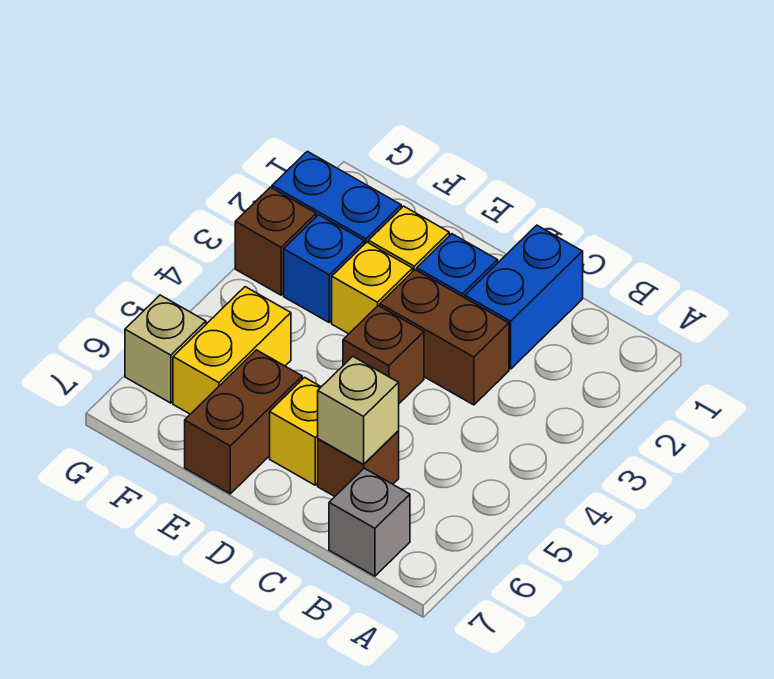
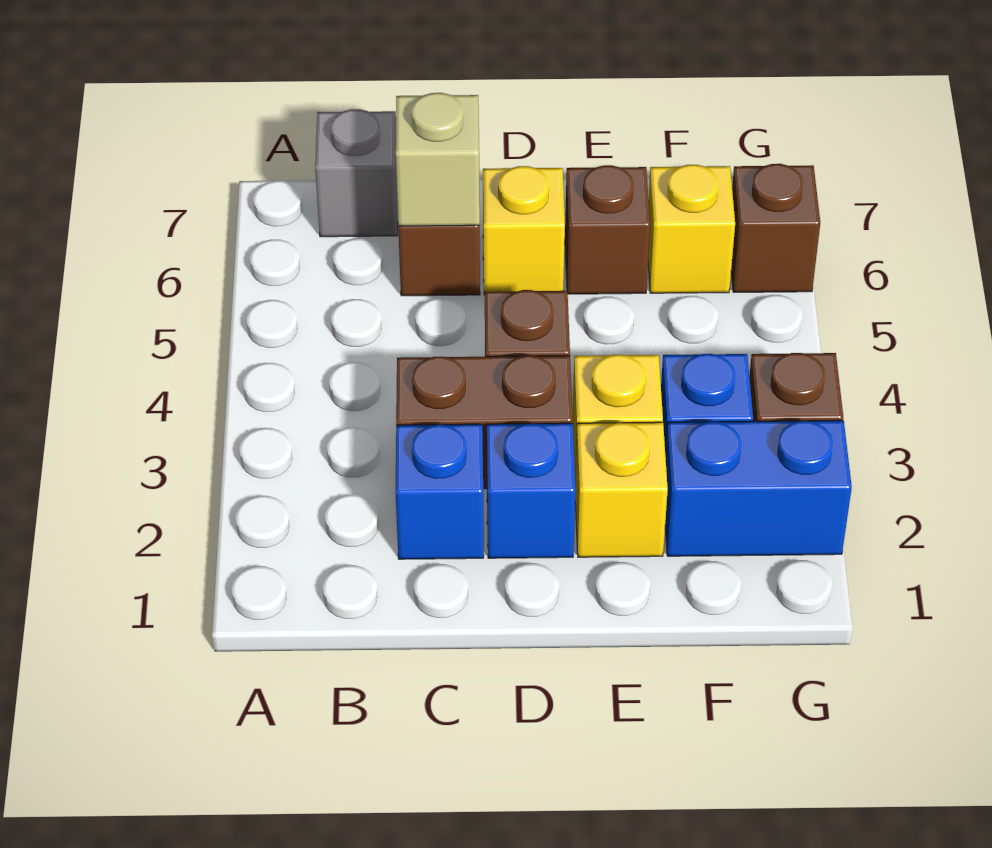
blue 1x2 brick [465,225,583,369] -> blue 1x1 brick [396,424,484,559]
brown 1x2 brick [185,350,302,494] -> brown 1x1 brick [565,165,650,294]
yellow 1x2 brick [173,287,291,414] -> yellow 1x1 brick [648,165,735,293]
tan 1x1 brick [125,295,206,403] -> brown 1x1 brick [731,164,820,292]

